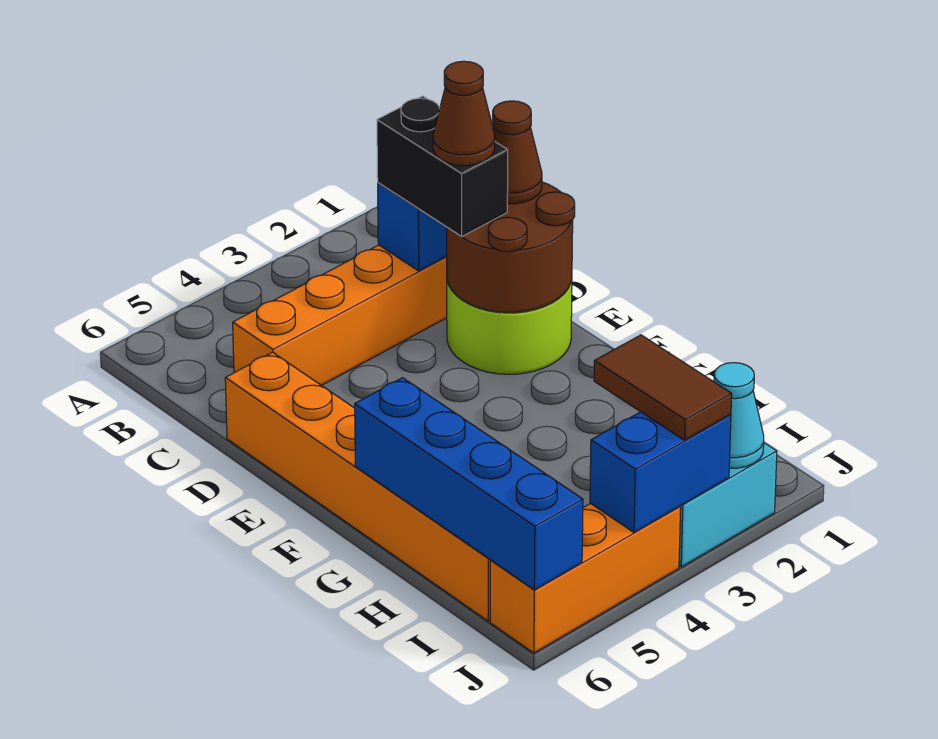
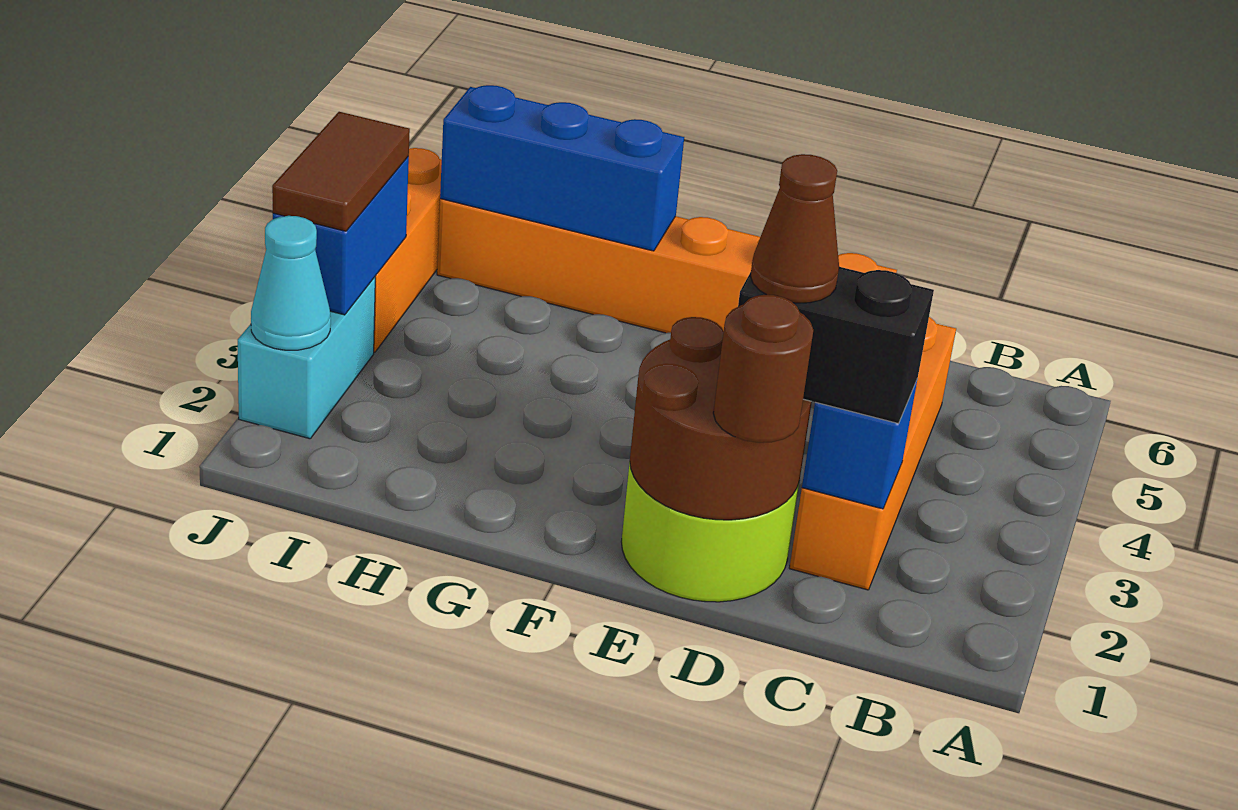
brown 1x1 cone [493,101,542,204] -> brown 1x1 round brick [713,295,813,443]
blue 1x4 brick [355,378,583,590] -> blue 1x3 brick [440,85,684,251]
brown 1x2 tile [594,335,732,440] -> brown 1x2 tile turned to [272,112,410,231]

